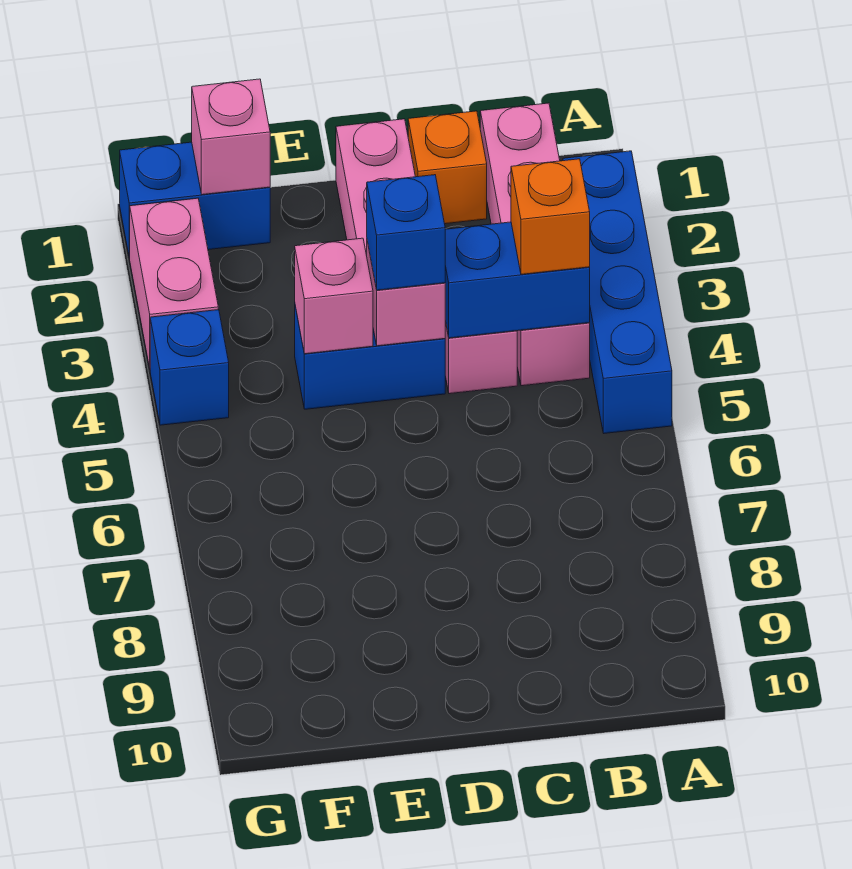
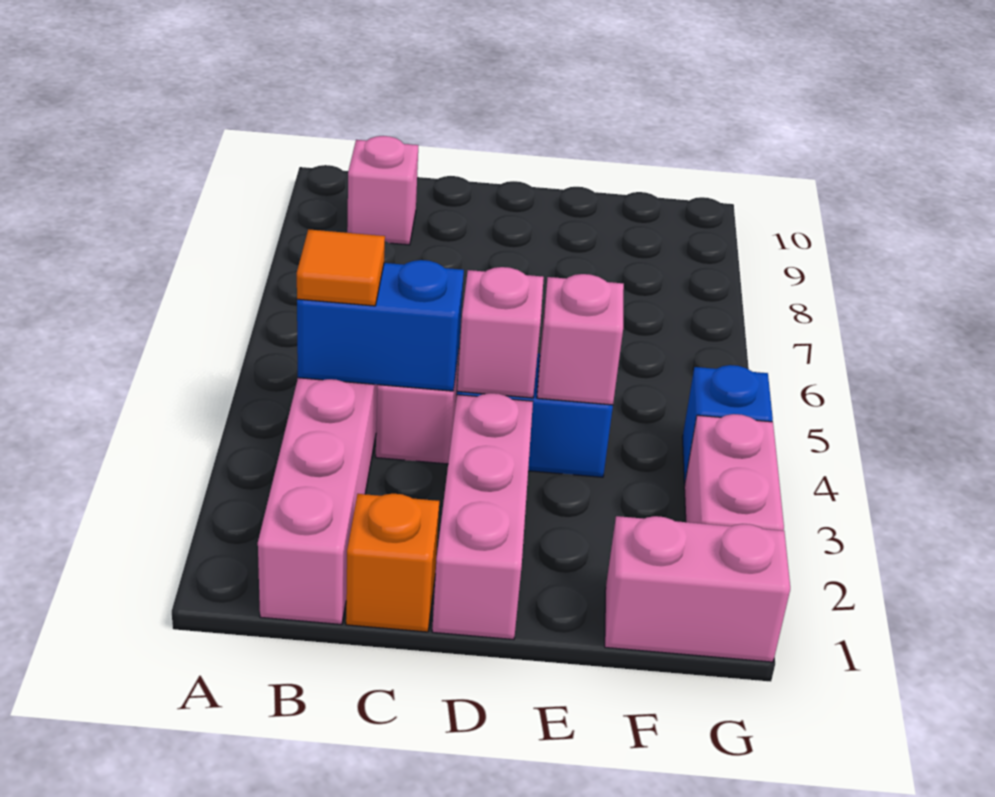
blue 1x4 brick [563,151,672,433] -> none
orange 1x1 brick [511,159,590,274] -> orange 1x1 tile [297,229,385,306]
blue 1x1 brick [367,175,445,290] -> none
blue 1x2 brick [120,142,270,258] -> pink 1x2 brick [605,516,790,662]
pink 1x1 brick [192,79,270,195] -> pink 1x1 brick moved to [347,136,418,245]

